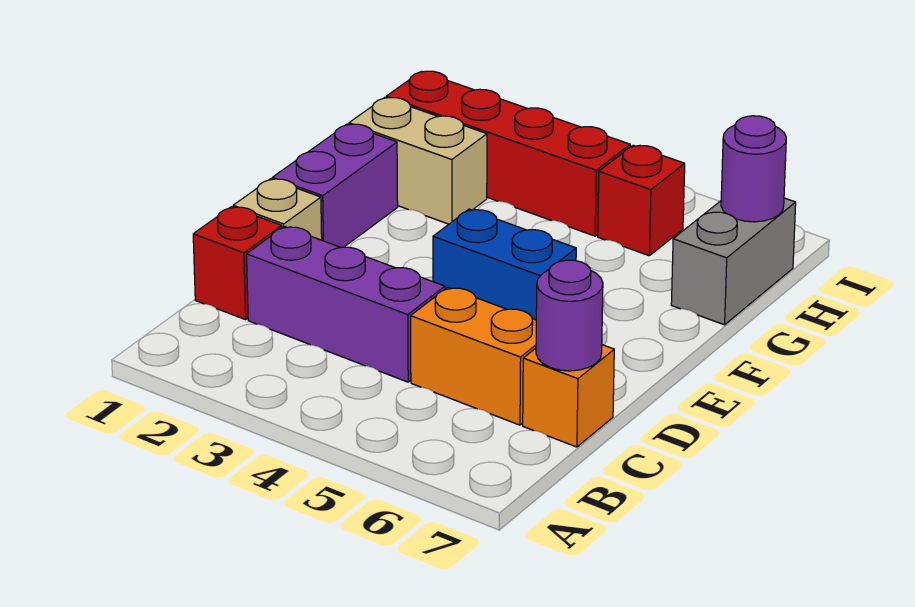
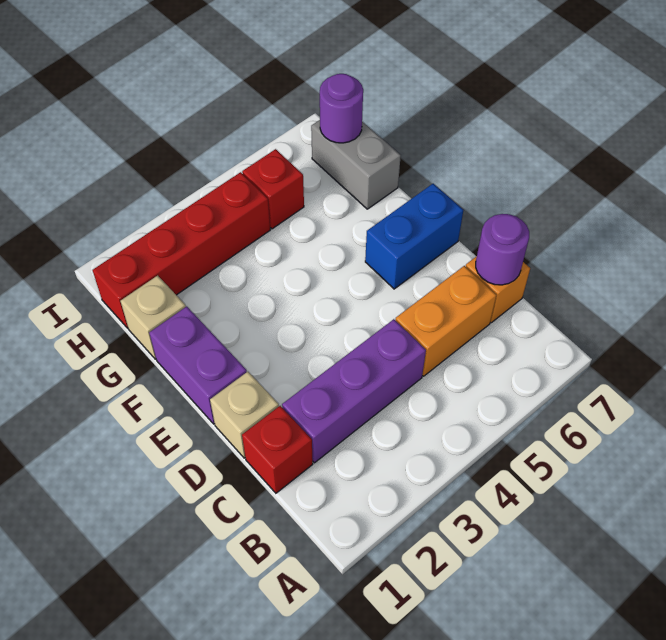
blue 1x2 brick [433,209,576,320] -> blue 1x2 brick moved to [365,184,463,289]
tan 1x2 brick [349,98,487,224] -> tan 1x1 brick [120,275,186,359]

